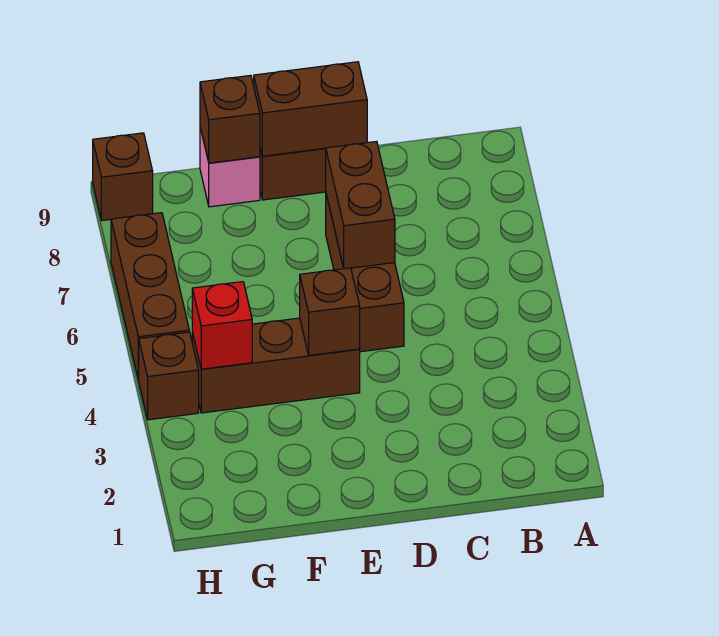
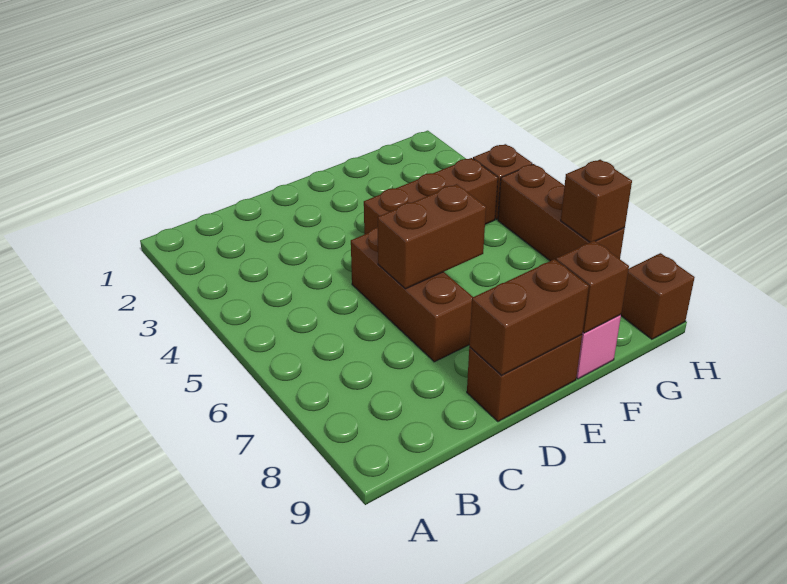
brown 1x2 brick [326,141,395,269] -> brown 1x2 brick turned to [378,184,486,289]
brown 1x1 brick [300,268,360,355] -> brown 1x1 brick moved to [561,160,632,242]
red 1x1 brick [192,282,252,369] -> none

